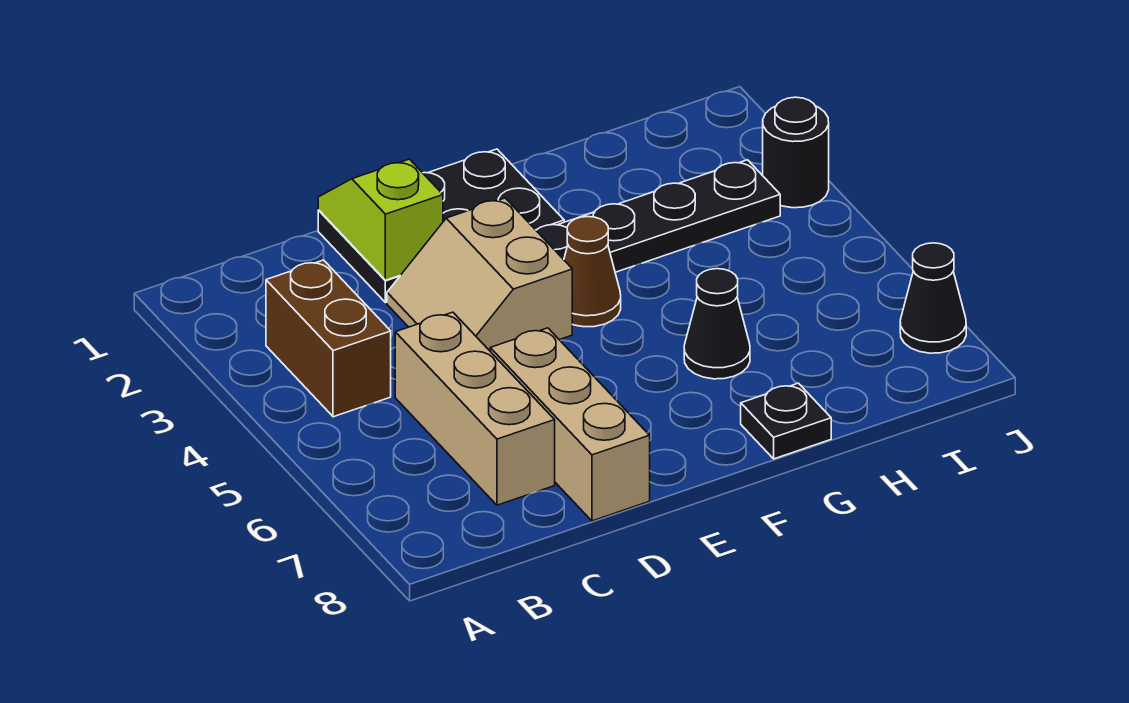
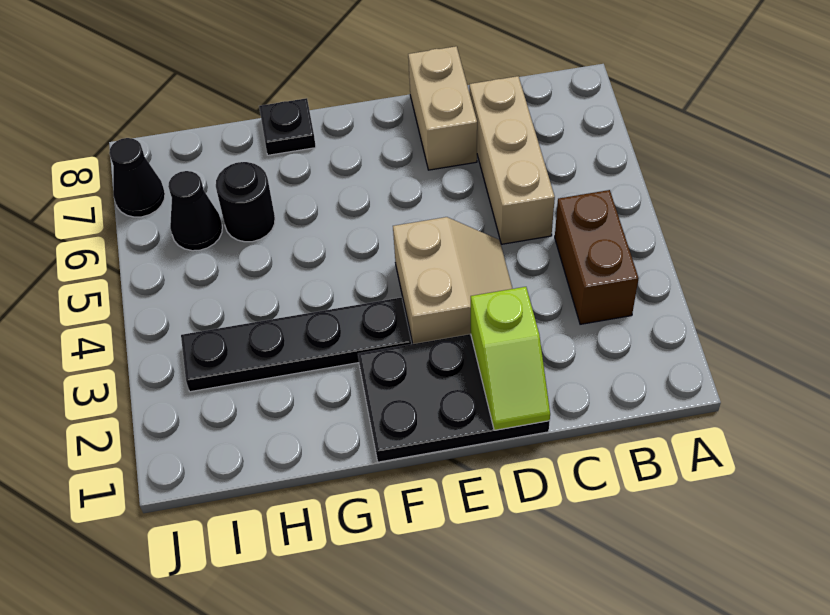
tan 1x3 brick [490,328,650,521] -> tan 1x2 brick [408,46,477,170]
brown 1x1 cone [564,217,621,327] -> none
black 1x1 cone [684,269,750,379] -> black 1x1 cone moved to [168,171,222,251]
black 1x1 round brick [763,97,829,208] -> black 1x1 round brick moved to [216,162,275,242]

